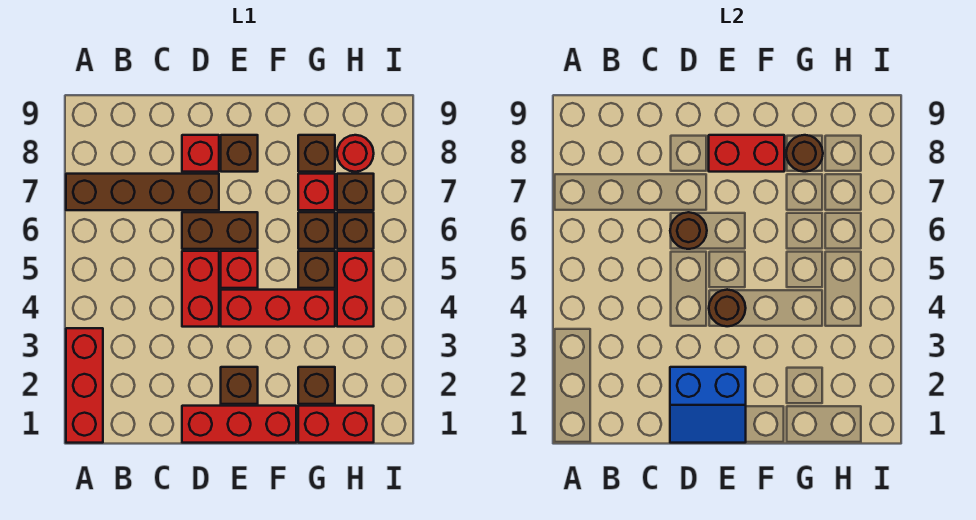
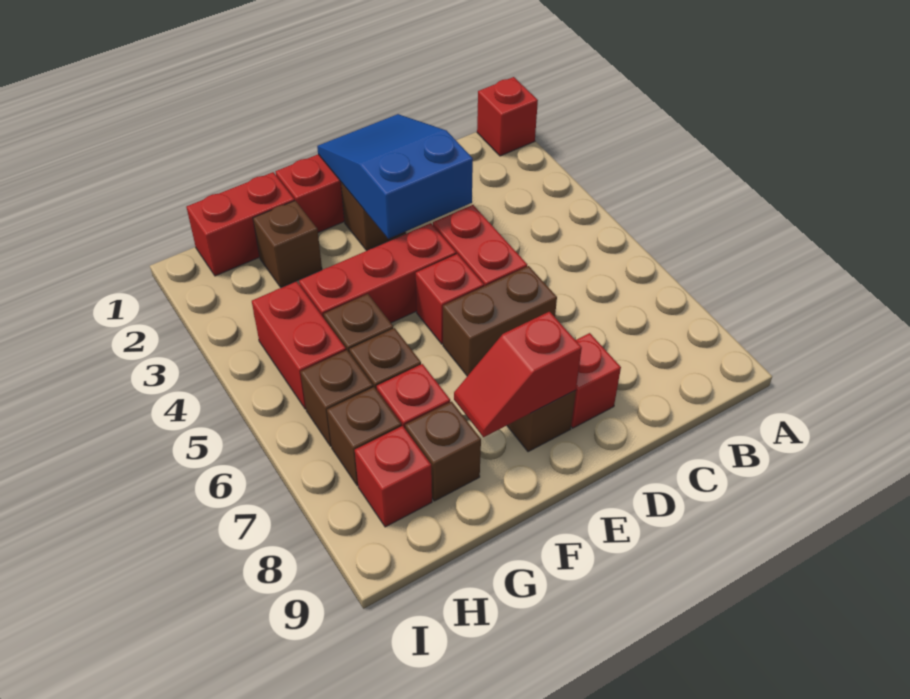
red 1x3 brick [66,328,103,443] -> red 1x1 brick [477,77,538,156]
brown 1x4 brick [66,174,219,210] -> none
blue 2x2 slope [670,367,746,443] -> blue 2x3 slope [317,114,473,239]
brown 1x1 round brick [670,212,707,249] -> none
brown 1x1 round brick [709,290,746,326] -> none
red 1x2 brick [709,135,784,172] -> red 1x2 slope [454,312,582,437]
brown 1x1 round brick [786,135,823,172] -> none
red 1x1 round brick [337,135,374,172] -> red 1x1 brick [355,426,432,527]

